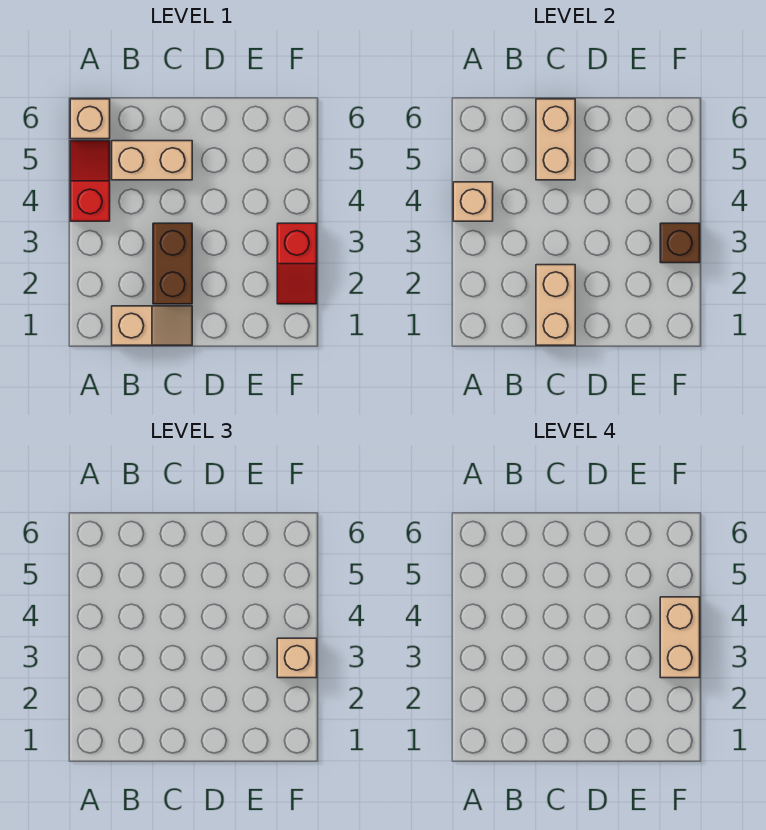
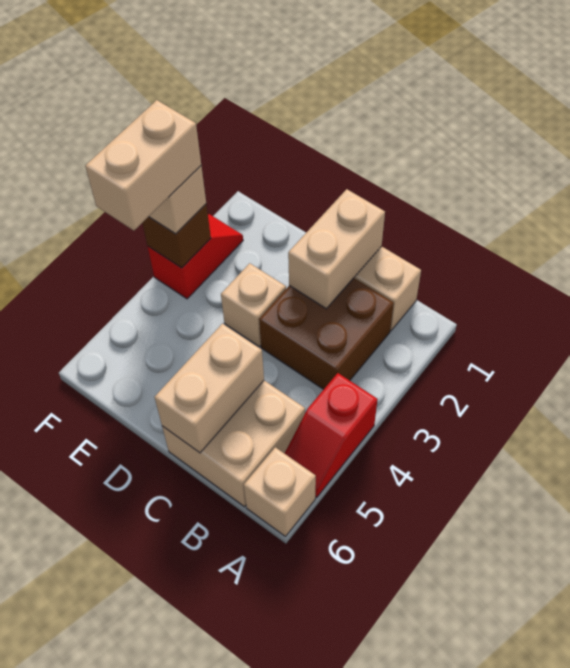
tan 1x1 brick [453,182,493,221] -> tan 1x1 brick moved to [221,263,286,347]
tan 1x2 brick [112,141,192,180] -> tan 2x2 brick [162,381,305,507]
brown 1x2 brick [153,223,192,304] -> brown 2x2 brick [259,278,394,389]

